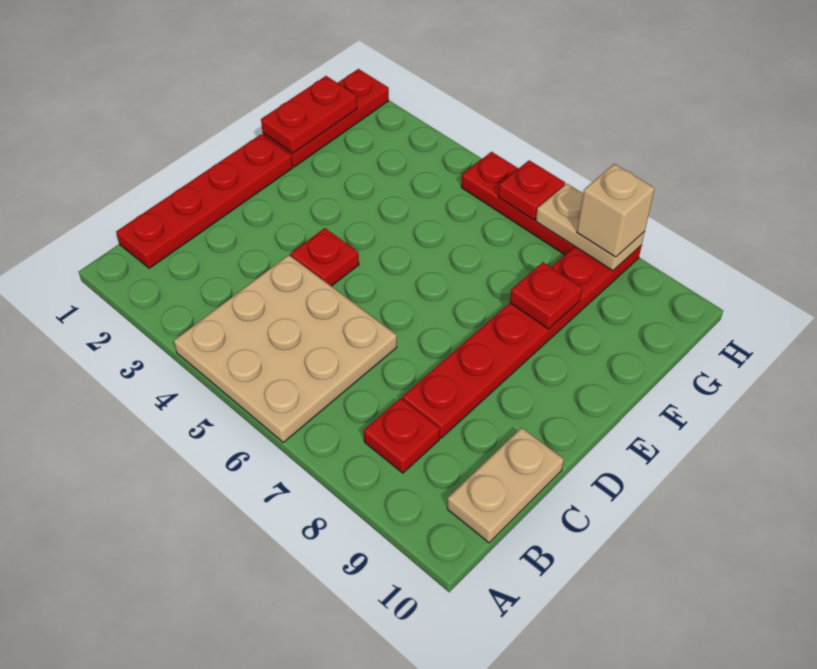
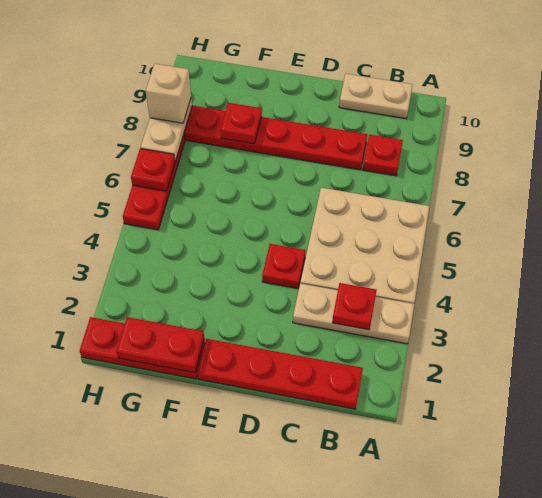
none -> tan 1x3 plate [293,283,414,344]
none -> red 1x1 plate [332,283,377,330]

